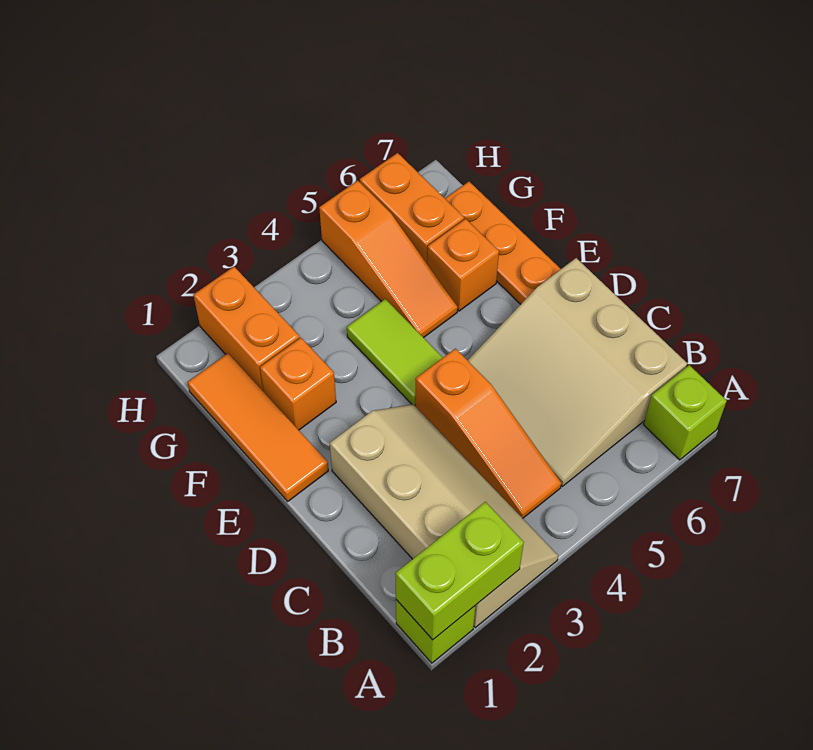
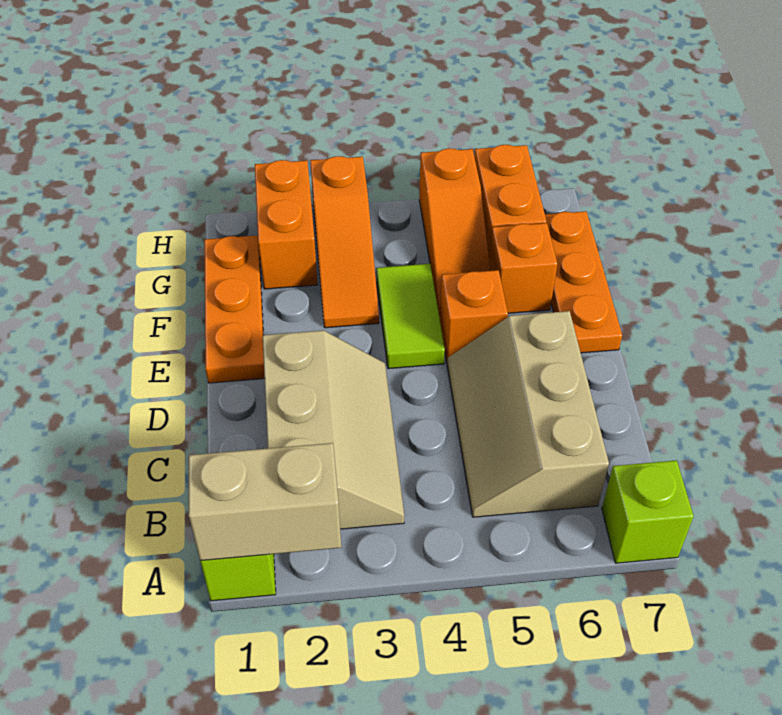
lime 1x2 brick [395,502,524,640] -> tan 1x2 brick [189,443,341,561]
tan 2x4 slope [330,404,558,627] -> tan 2x3 slope [263,330,405,529]
orange 1x3 slope [415,349,561,518] -> orange 1x3 slope moved to [310,156,379,328]
tan 3x3 slope [468,258,687,486] -> tan 2x3 slope [447,311,609,517]
orange 1x3 tile [188,353,328,501] -> orange 1x3 plate [204,236,265,383]
orange 1x1 brick [260,338,336,430] -> orange 1x1 brick moved to [440,270,508,362]

